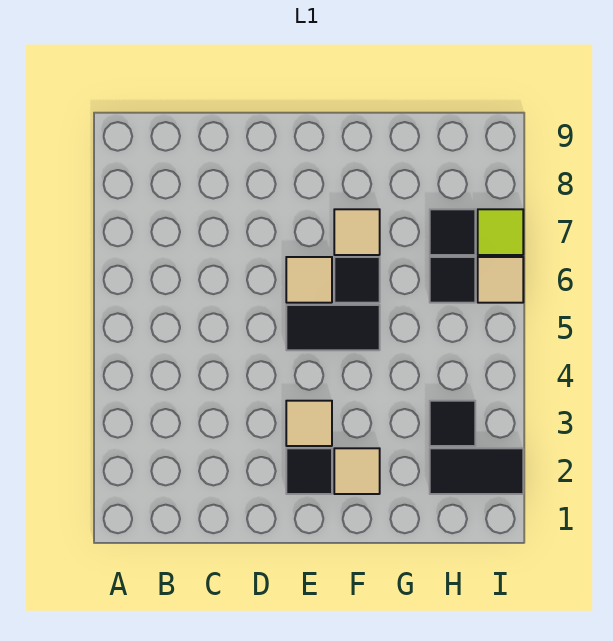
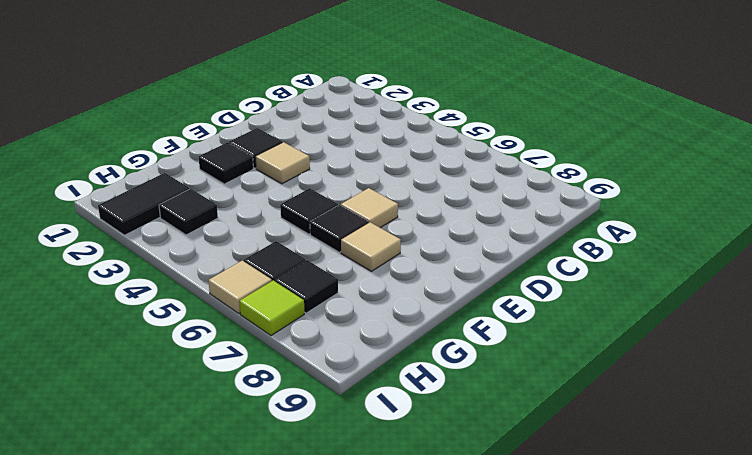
black 1x2 tile [286,305,380,350] -> black 1x1 tile [280,188,338,234]
tan 1x1 tile [334,448,380,494] -> black 1x1 tile [199,142,253,184]

